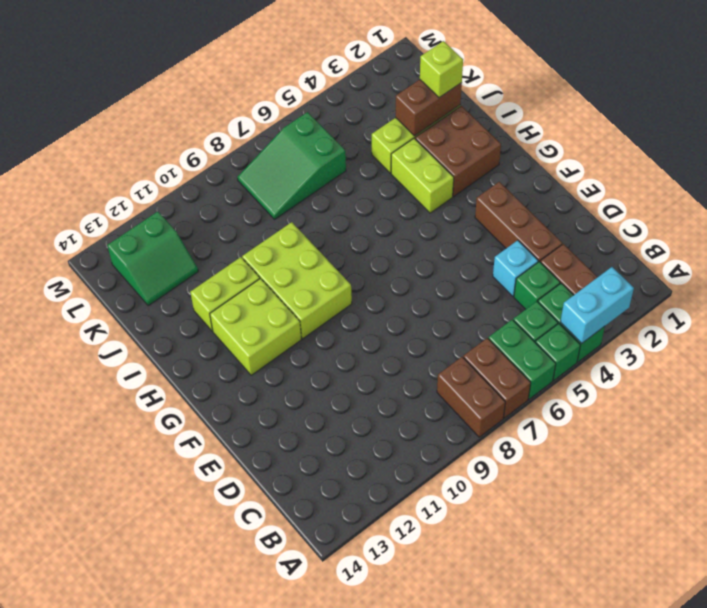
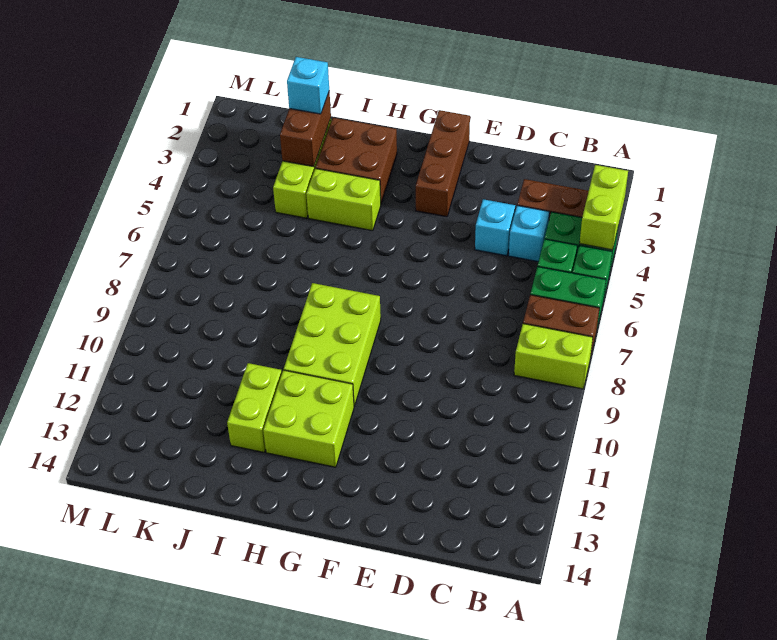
cyan 1x2 brick [560,267,634,343] -> lime 1x2 brick [580,165,628,250]
brown 1x2 brick [437,357,505,437] -> lime 1x2 brick [514,324,593,389]
green 1x1 brick [514,262,560,309] -> cyan 1x1 brick [509,206,549,262]
brown 1x3 brick [475,182,562,262] -> brown 1x3 brick turned to [416,110,470,217]
lime 2x3 brick [242,222,352,339] -> lime 2x3 brick turned to [284,283,381,406]
lime 1x1 brick [420,41,463,98] -> cyan 1x1 brick [287,57,329,114]
green 2x3 slope [237,112,346,219] -> none
green 2x2 slope [107,212,198,306] -> none

